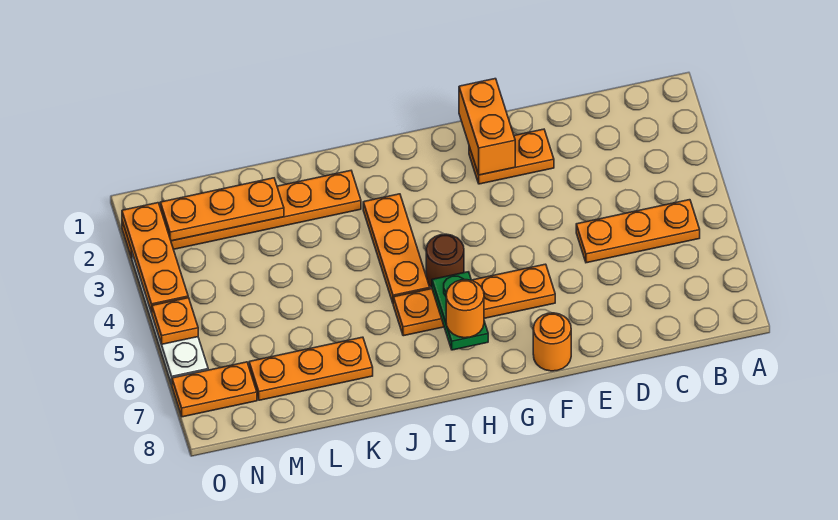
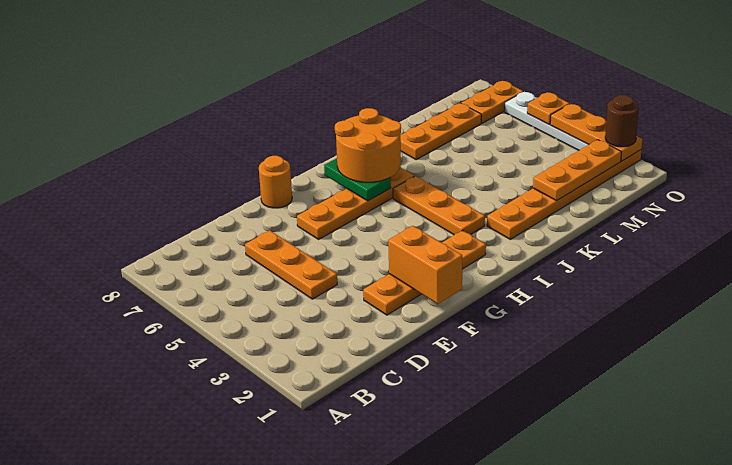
orange 1x3 plate [576,200,700,263] -> orange 1x3 plate turned to [245,231,337,299]
orange 1x2 plate [469,129,554,184] -> orange 1x4 plate [363,230,486,315]
brown 1x1 round brick [426,234,464,287] -> brown 1x1 round brick moved to [605,95,639,147]
orange 1x1 round brick [446,280,484,338] -> orange 2x2 round brick [335,108,401,182]

